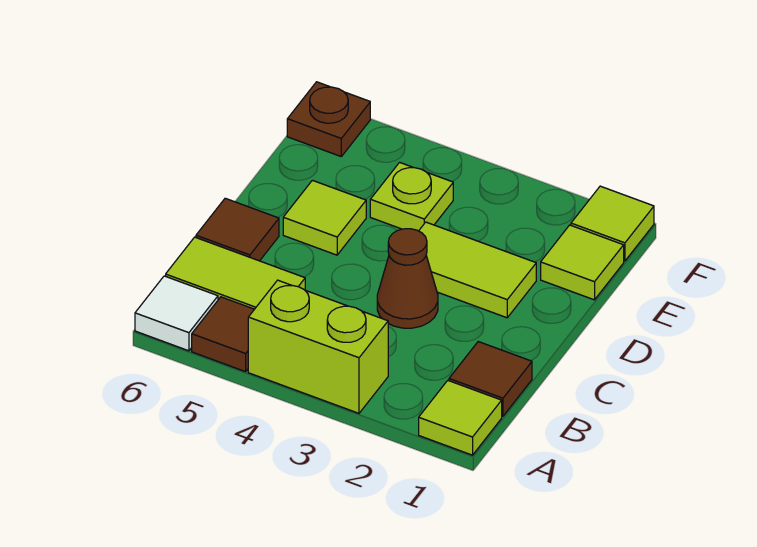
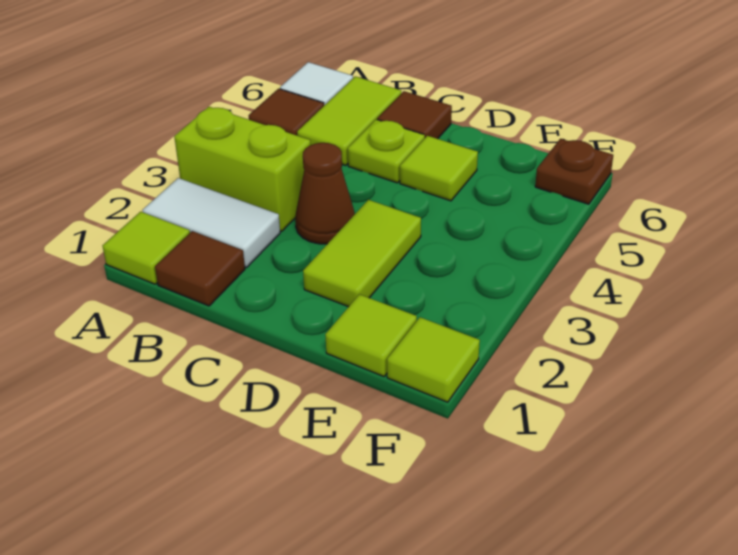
none -> white 1x2 tile [143,178,280,267]
lime 1x2 brick [248,280,388,413] -> lime 1x2 brick turned to [174,107,310,231]
lime 1x1 plate [370,162,453,231] -> lime 1x1 plate moved to [348,120,425,183]

